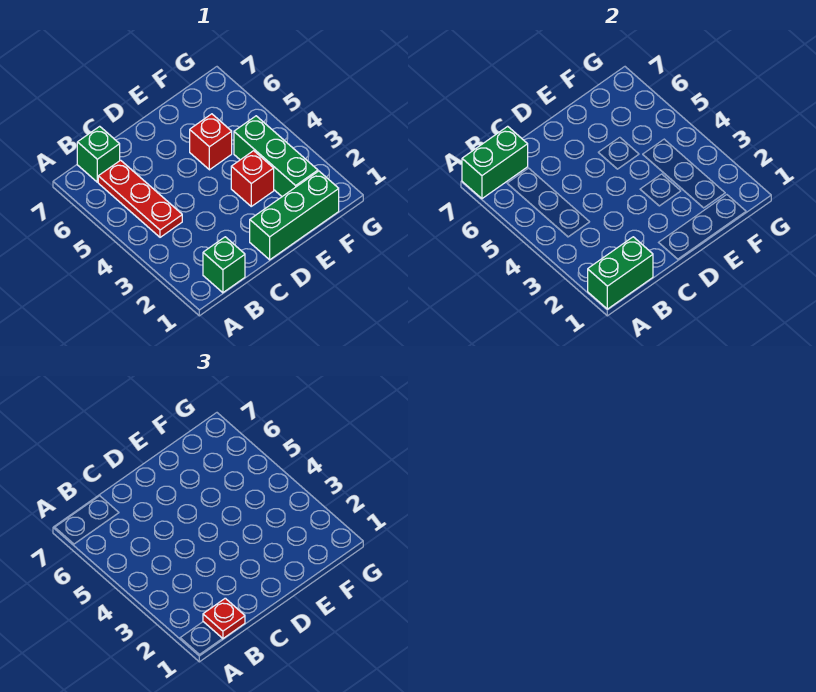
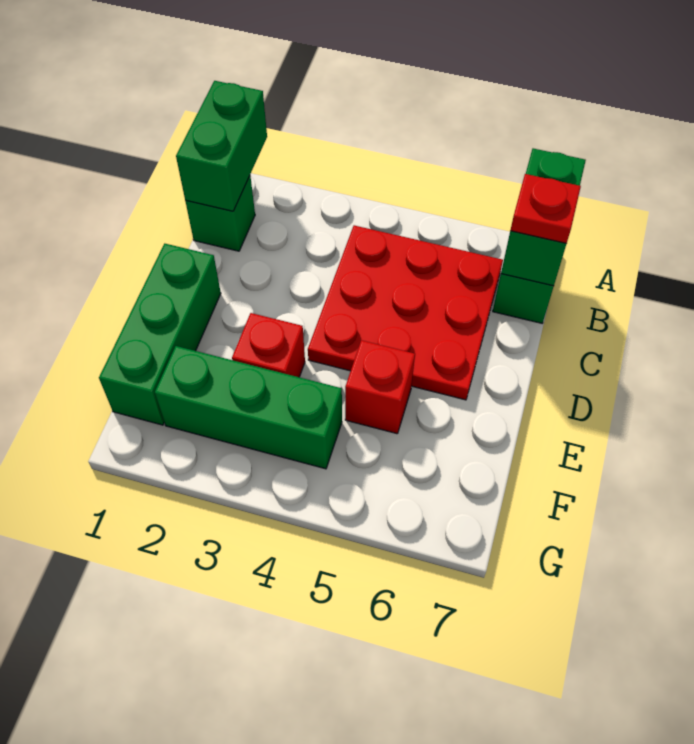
red 1x1 plate [203,598,245,639] -> red 1x1 plate moved to [510,174,581,243]
red 1x3 plate [98,160,182,237] -> red 3x3 plate [308,225,503,400]

